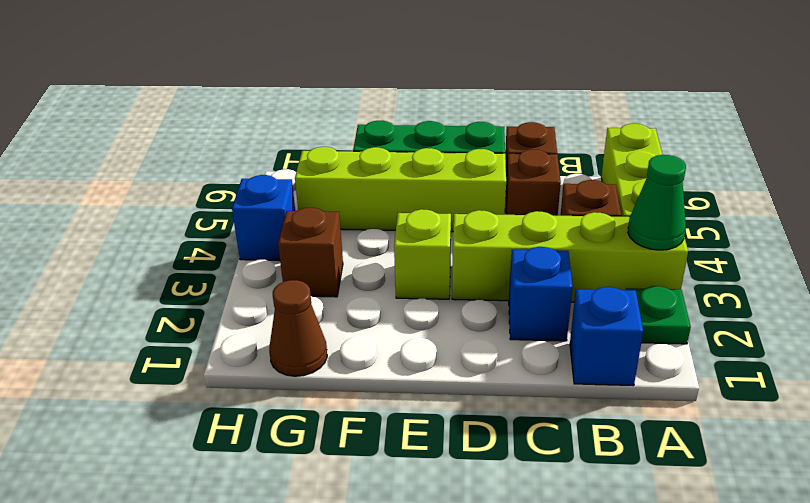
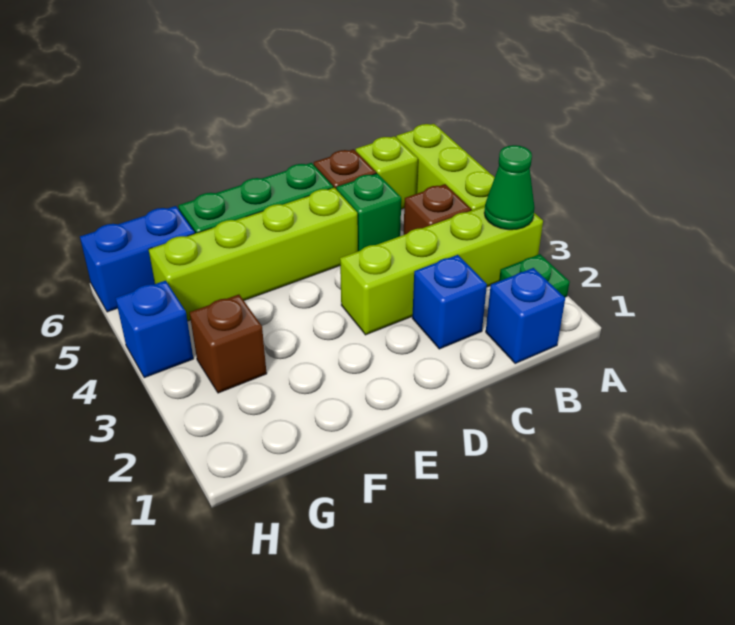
brown 1x1 brick [505,150,561,216] -> green 1x1 brick [336,173,401,251]
lime 1x1 brick [394,209,451,299] -> lime 1x1 brick moved to [356,136,418,209]
brown 1x1 cone [269,280,327,376] -> none
none -> blue 1x2 brick [80,206,195,312]

